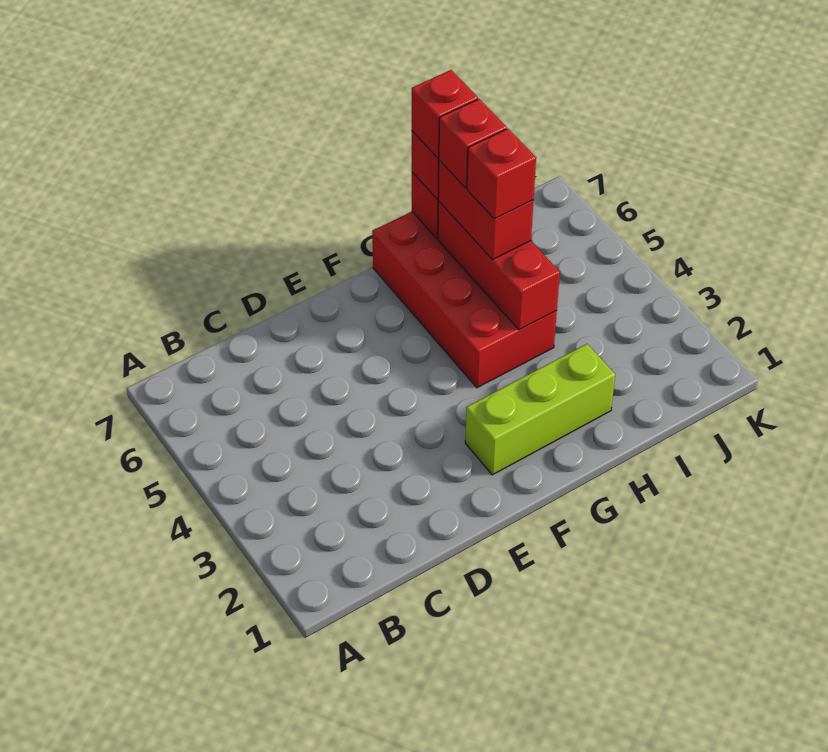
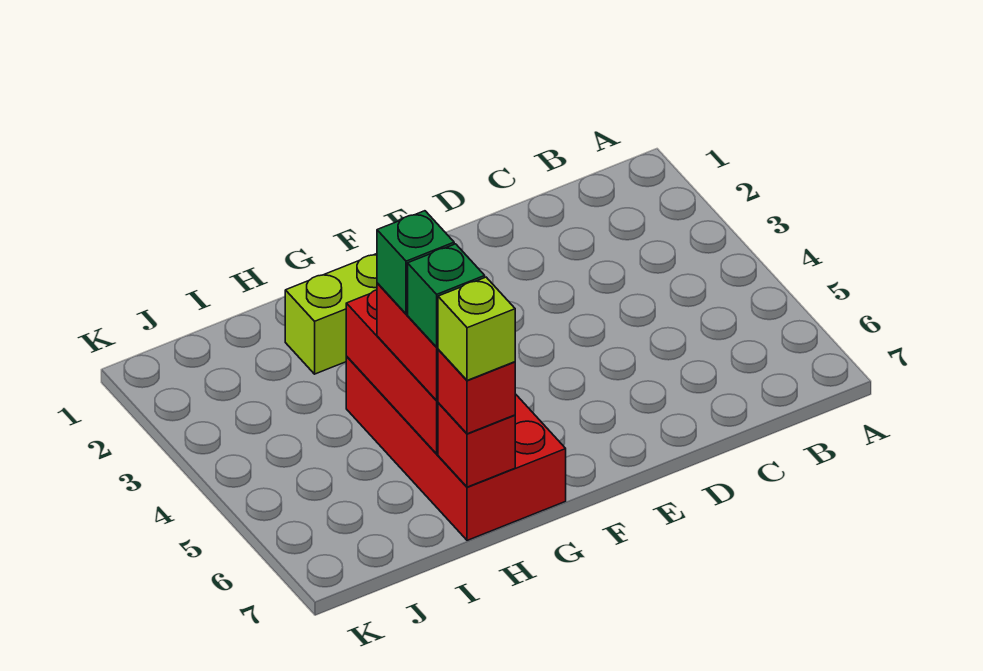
red 1x1 brick [467,129,536,219] -> green 1x1 brick [377,211,454,314]
red 1x1 brick [439,99,507,188] -> green 1x1 brick [408,244,485,347]
red 1x1 brick [412,70,478,158] -> lime 1x1 brick [438,277,515,380]

